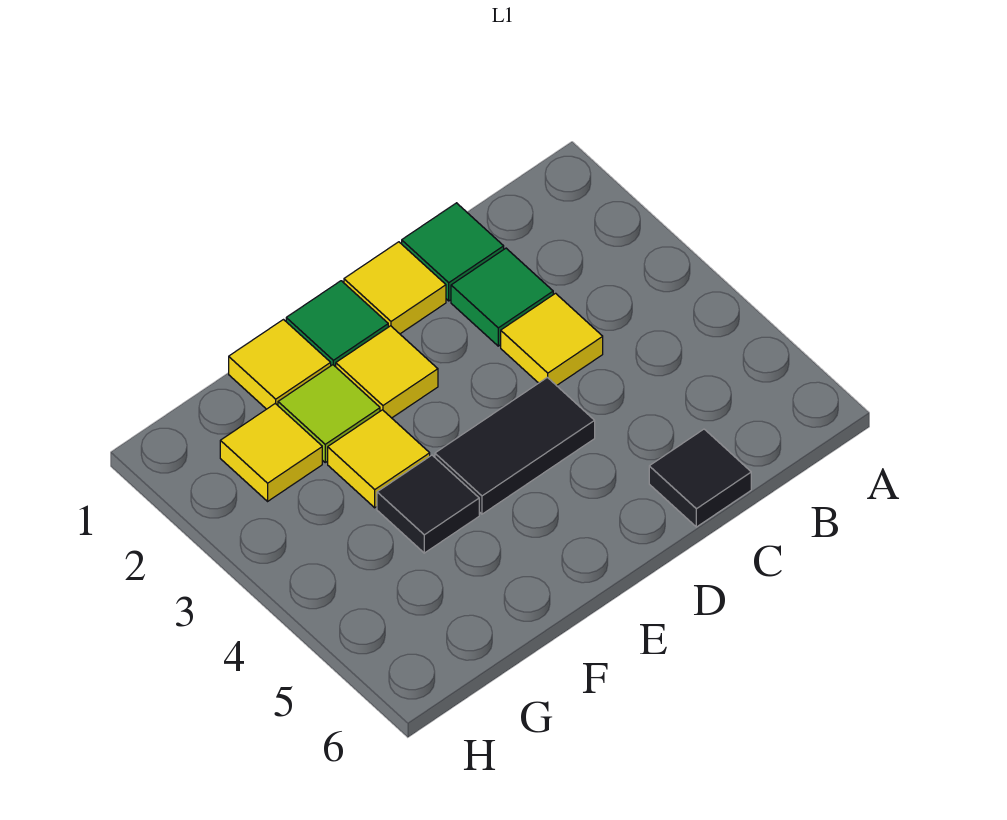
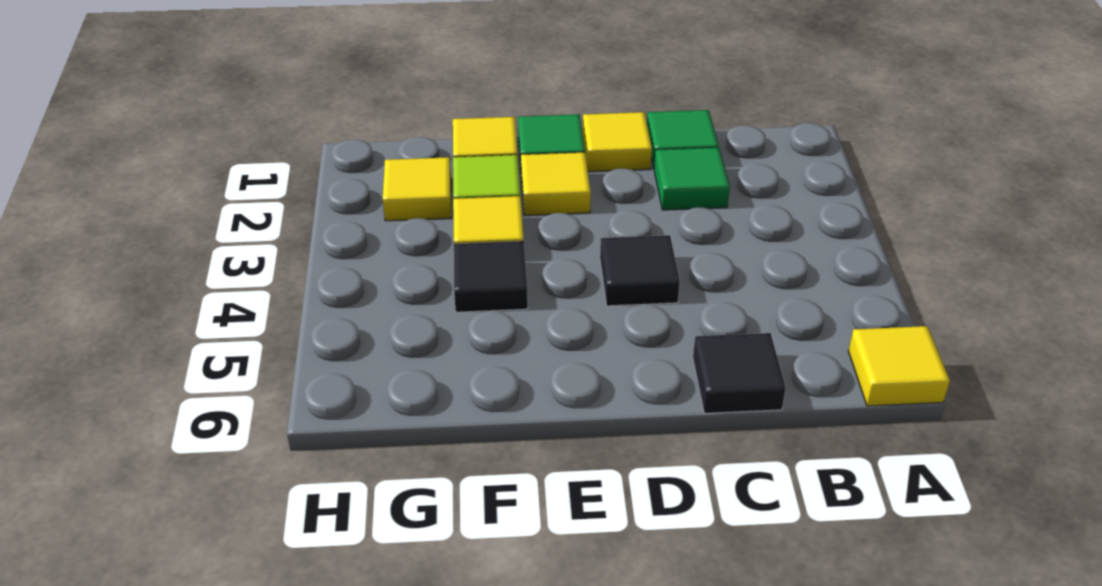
yellow 1x1 tile [501,293,603,386] -> yellow 1x1 tile moved to [848,326,950,406]
black 1x2 tile [435,377,595,514] -> black 1x1 tile [600,235,680,306]

